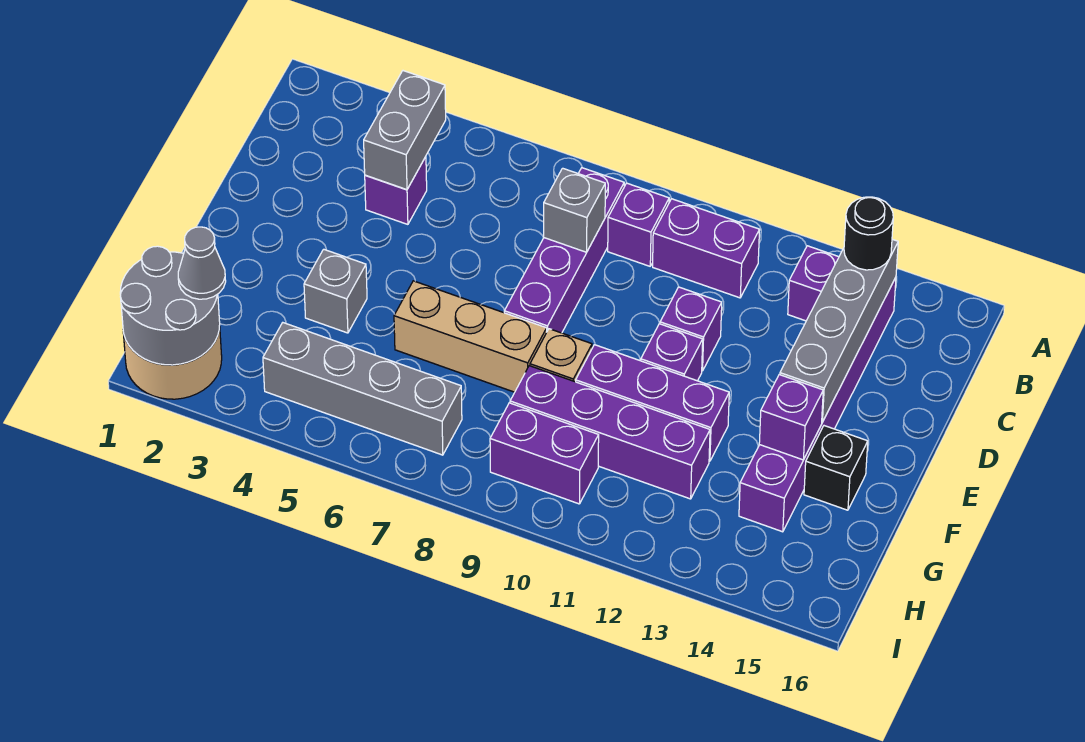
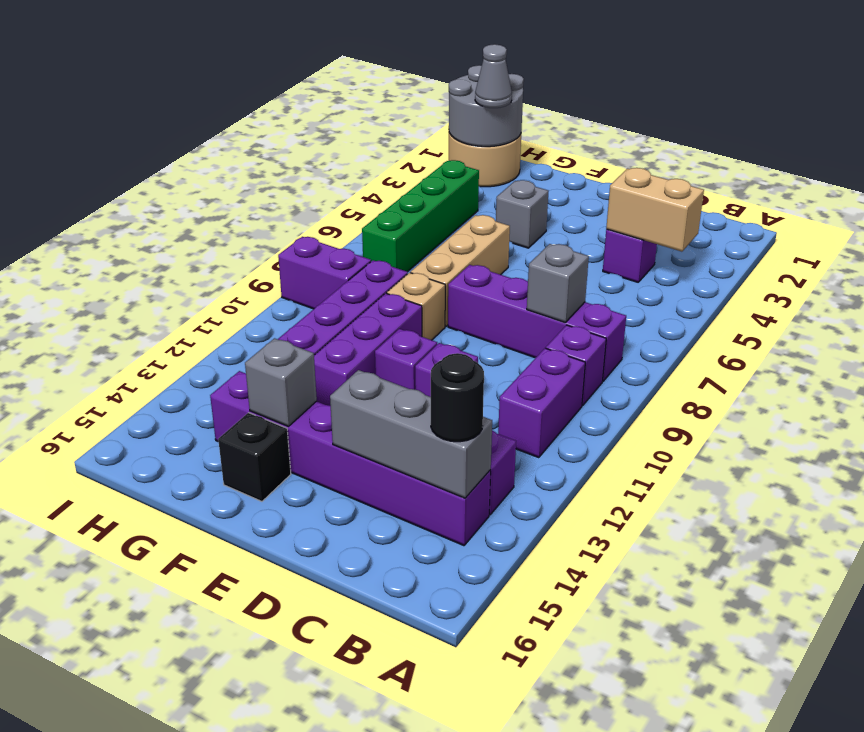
grey 1x2 brick [364,71,446,190] -> tan 1x2 brick [606,168,704,252]
grey 1x4 brick [780,239,898,422] -> grey 1x3 brick [330,370,492,498]
purple 1x1 brick [759,375,823,460] -> grey 1x1 brick [245,338,317,426]
grey 1x4 brick [263,323,462,455] -> green 1x4 brick [362,160,479,272]
purple 1x2 brick [490,403,599,504] -> purple 1x2 brick turned to [278,237,371,309]

